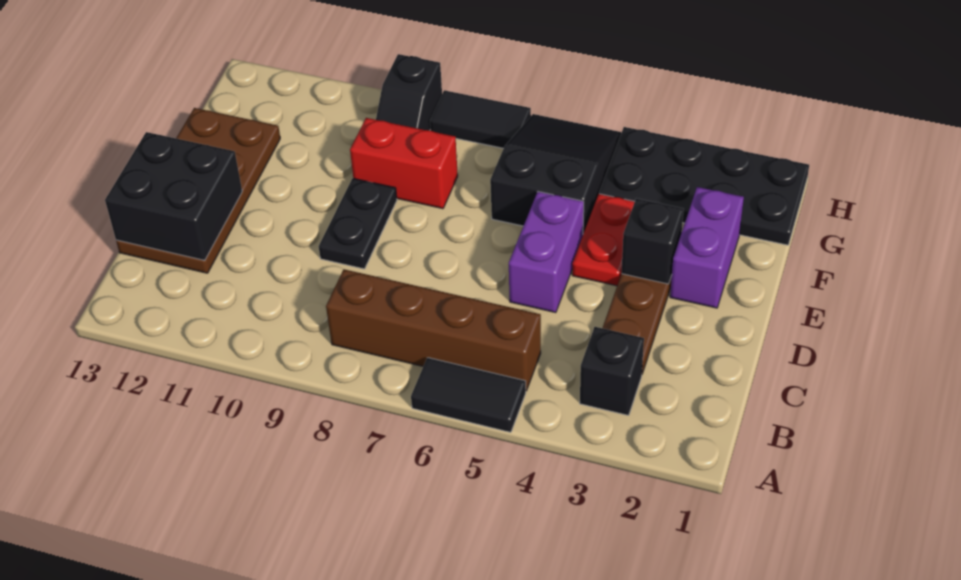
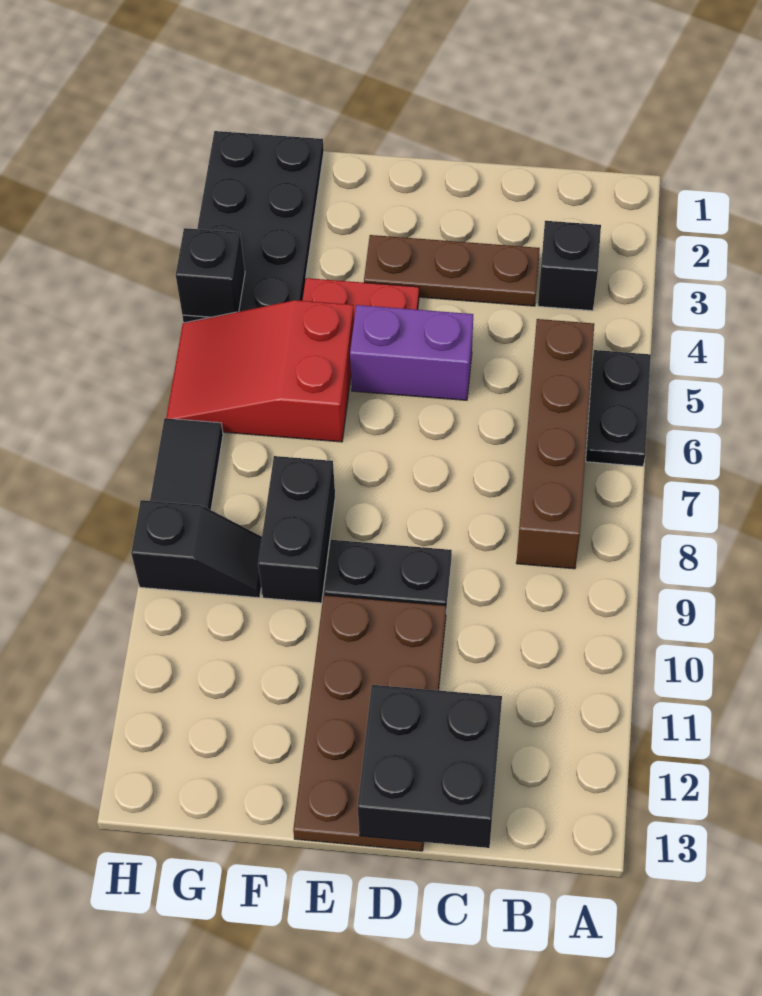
black 1x2 tile [411,358,526,432] -> black 1x2 plate [586,350,651,466]
brown 2x4 plate [116,108,280,273] -> brown 2x4 plate turned to [293,595,446,851]
purple 1x2 brick [670,187,744,308] -> none
black 1x1 brick [621,198,684,284] -> black 1x1 brick moved to [176,228,245,317]
black 2x3 slope [490,114,621,234] -> red 2x3 slope [166,300,354,442]
red 1x2 brick [350,118,458,209] -> black 1x2 brick [258,456,335,603]

